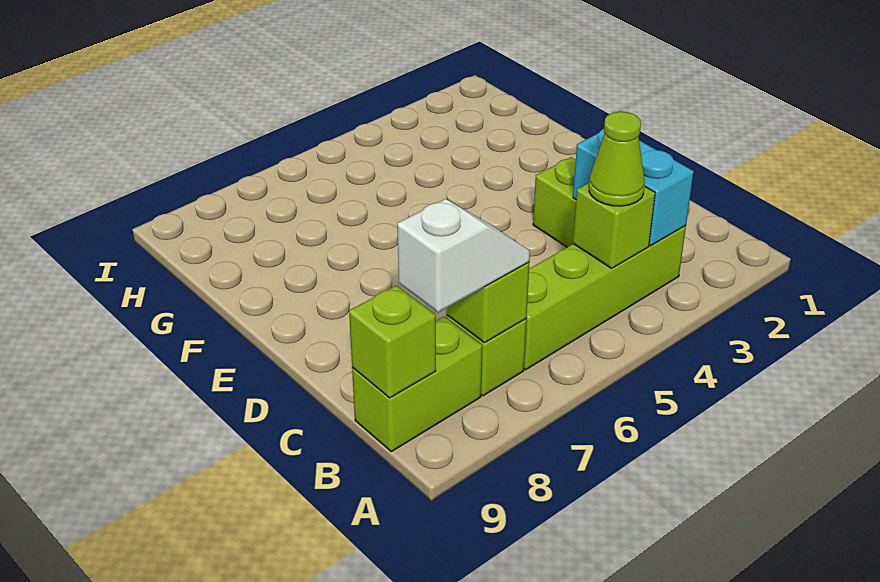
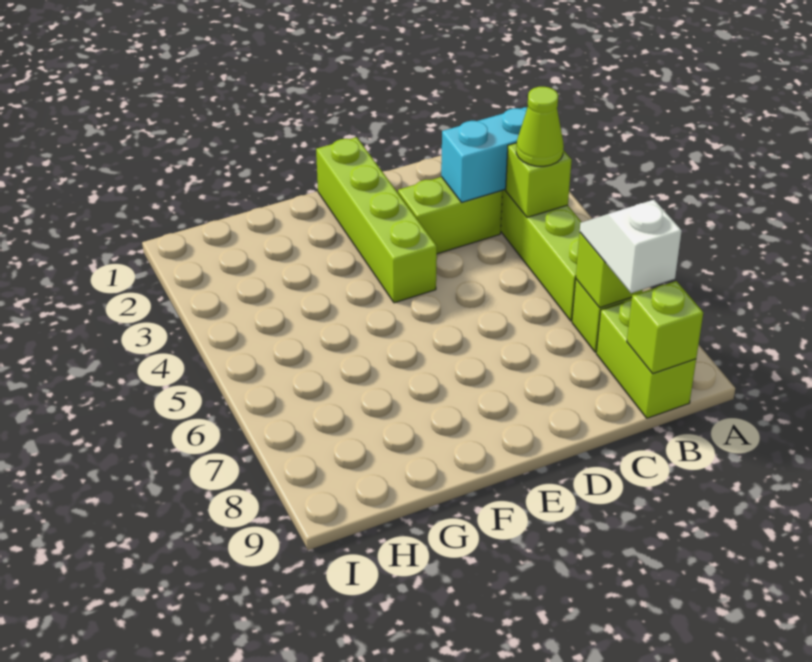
none -> lime 1x4 brick [316,137,437,303]

